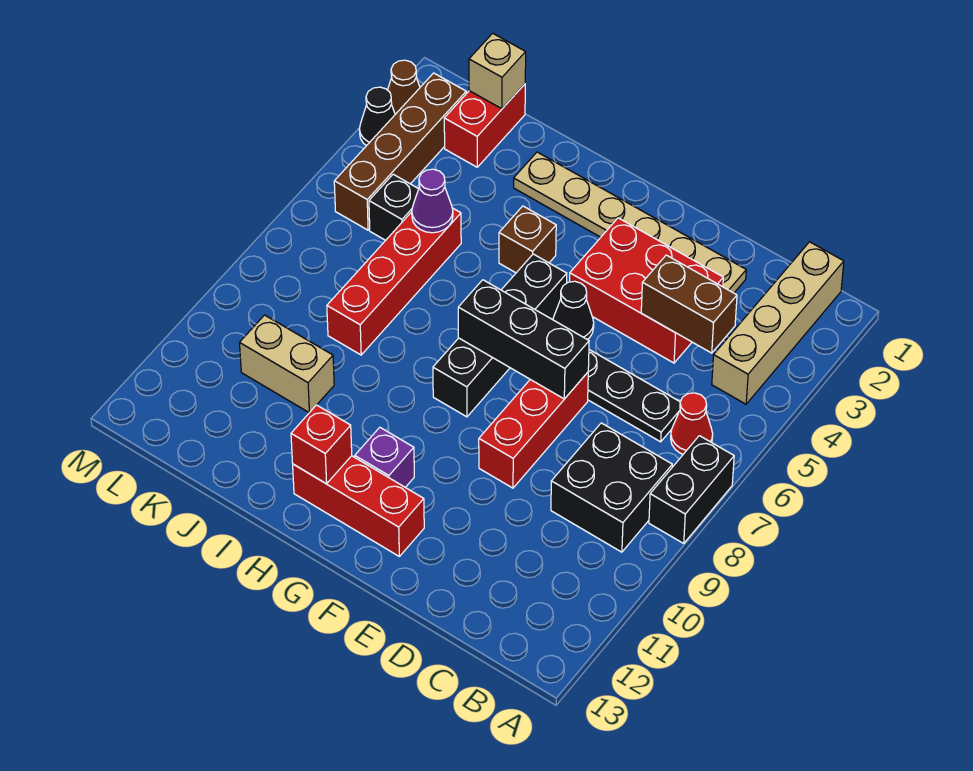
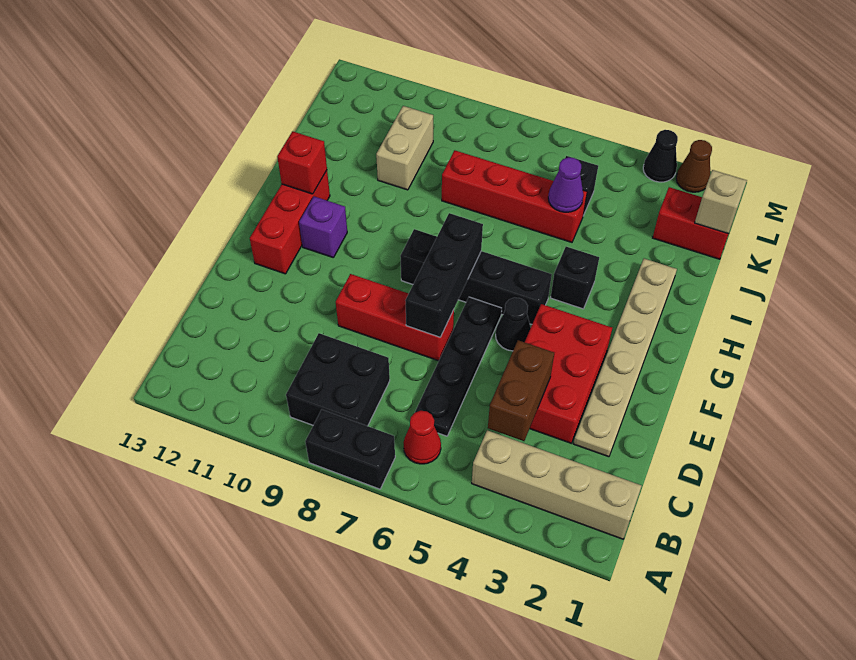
brown 1x1 brick [499,206,556,273] -> black 1x1 brick [551,247,599,309]
brown 1x4 brick [334,73,466,230] -> none

